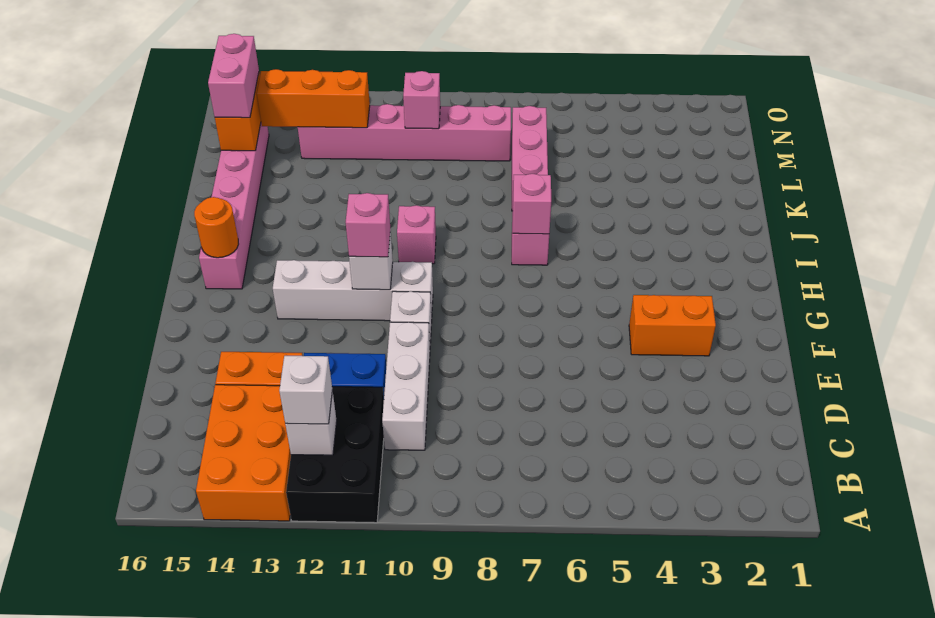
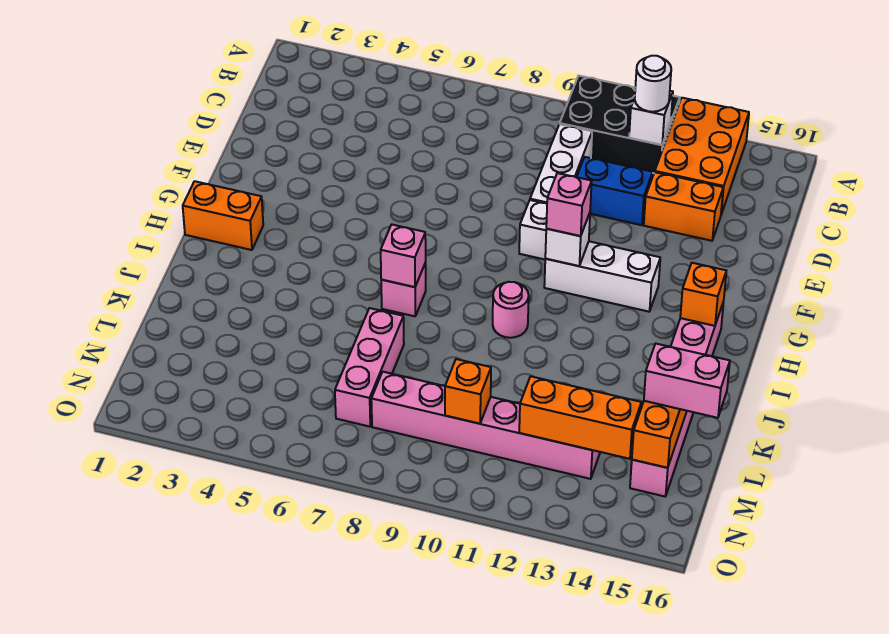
black 2x3 brick [286,387,384,523] -> black 2x3 brick turned to [560,76,680,173]
white 1x1 brick [279,356,332,424] -> white 1x1 round brick [635,56,671,112]
orange 1x2 brick [629,295,716,356] -> orange 1x2 brick moved to [183,181,263,250]
white 1x4 brick [273,260,433,321] -> white 1x3 brick [544,241,660,312]
orange 1x1 round brick [194,197,239,258] -> orange 1x1 brick [680,263,726,326]
pink 1x1 brick [397,205,436,264] -> pink 1x1 round brick [493,282,529,338]
pink 1x2 brick [208,34,259,118] -> pink 1x2 brick turned to [644,344,730,418]
pink 1x1 brick [403,71,440,129] -> orange 1x1 brick [445,359,491,424]

